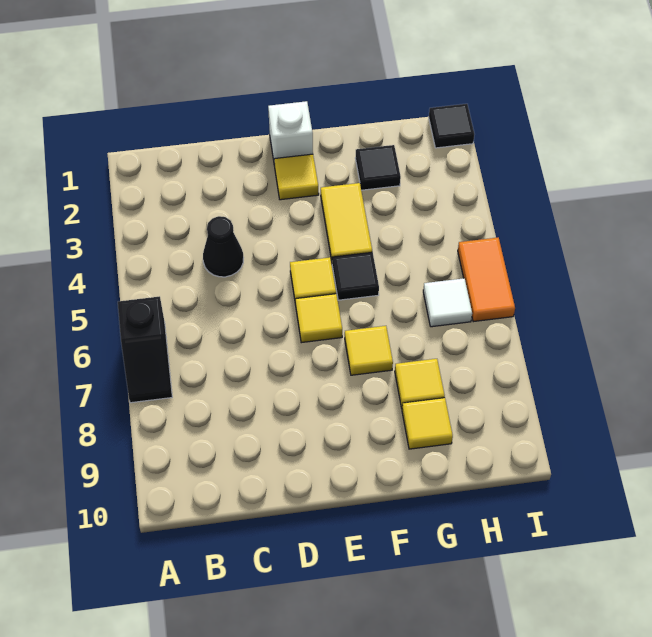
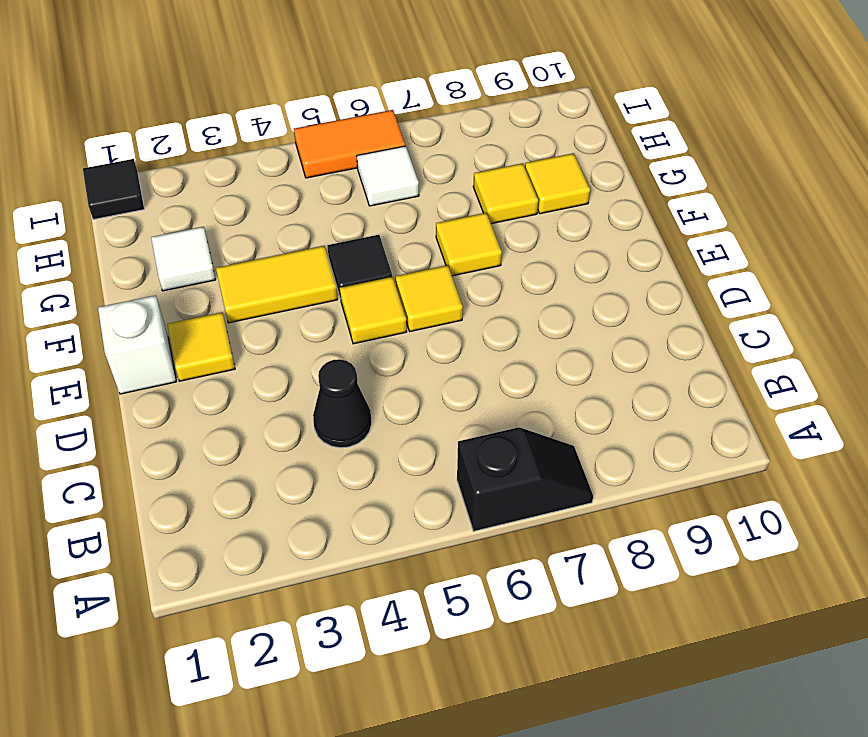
black 1x1 tile [355,145,401,190] -> white 1x1 tile [151,227,216,291]

